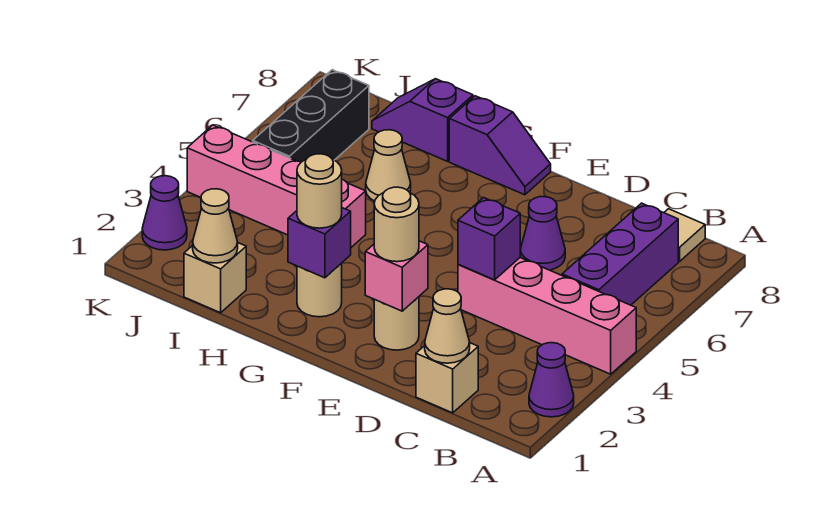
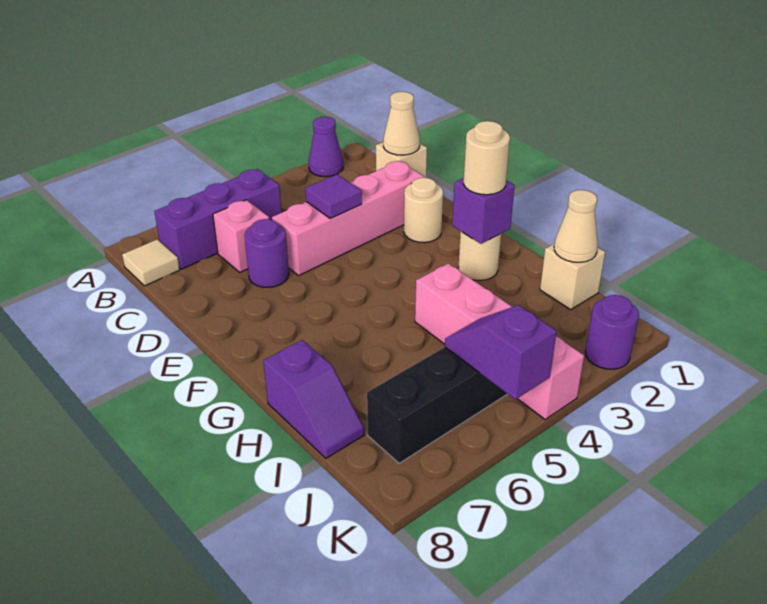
pink 1x4 brick [458,258,636,374] -> pink 1x4 brick turned to [272,161,424,276]
purple 1x1 brick [458,198,520,280] -> purple 1x1 tile [305,174,362,218]
purple 1x1 cone [520,197,565,270] -> purple 1x1 round brick [244,219,289,287]
pink 1x1 brick [365,241,428,311] -> pink 1x1 brick moved to [213,200,269,272]
tan 1x1 round brick [374,187,419,262] -> none
purple 1x2 slope [449,96,551,195] -> purple 1x2 slope moved to [445,305,557,399]
tan 1x1 cone [366,130,411,201] -> none
purple 1x1 cone [142,176,187,250] -> purple 1x1 round brick [585,295,639,369]

